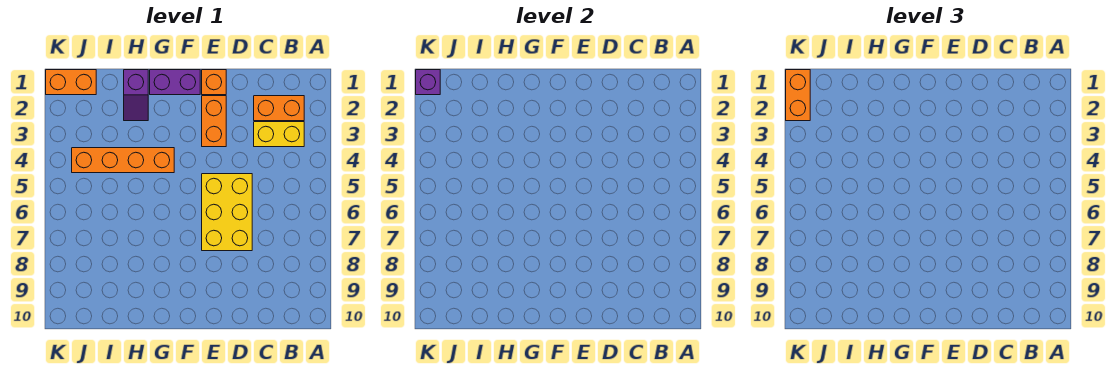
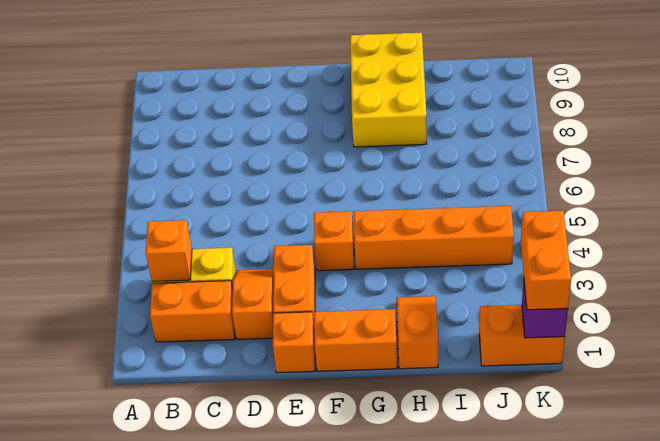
none -> orange 1x1 brick [146,220,192,281]
none -> orange 1x2 slope [232,269,274,339]
yellow 2x3 brick [202,174,252,251] -> yellow 2x3 brick moved to [350,33,427,147]
purple 1x2 brick [150,70,200,95] -> orange 1x2 brick [314,309,397,371]
none -> orange 1x1 brick [314,211,354,271]
purple 1x2 slope [124,70,148,121] -> orange 1x2 slope [397,296,438,369]

